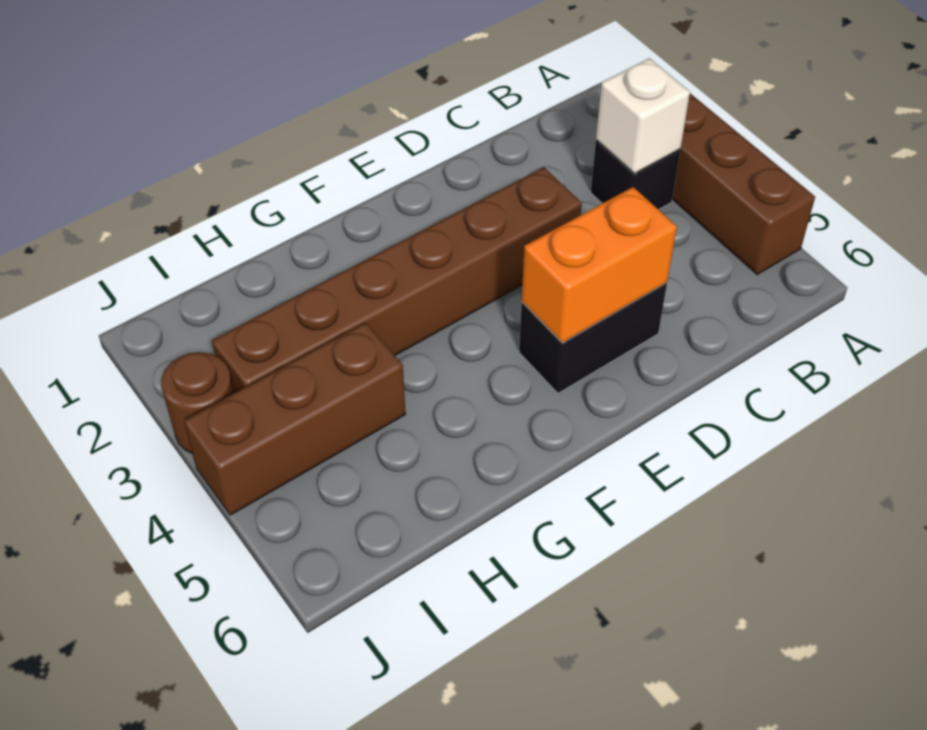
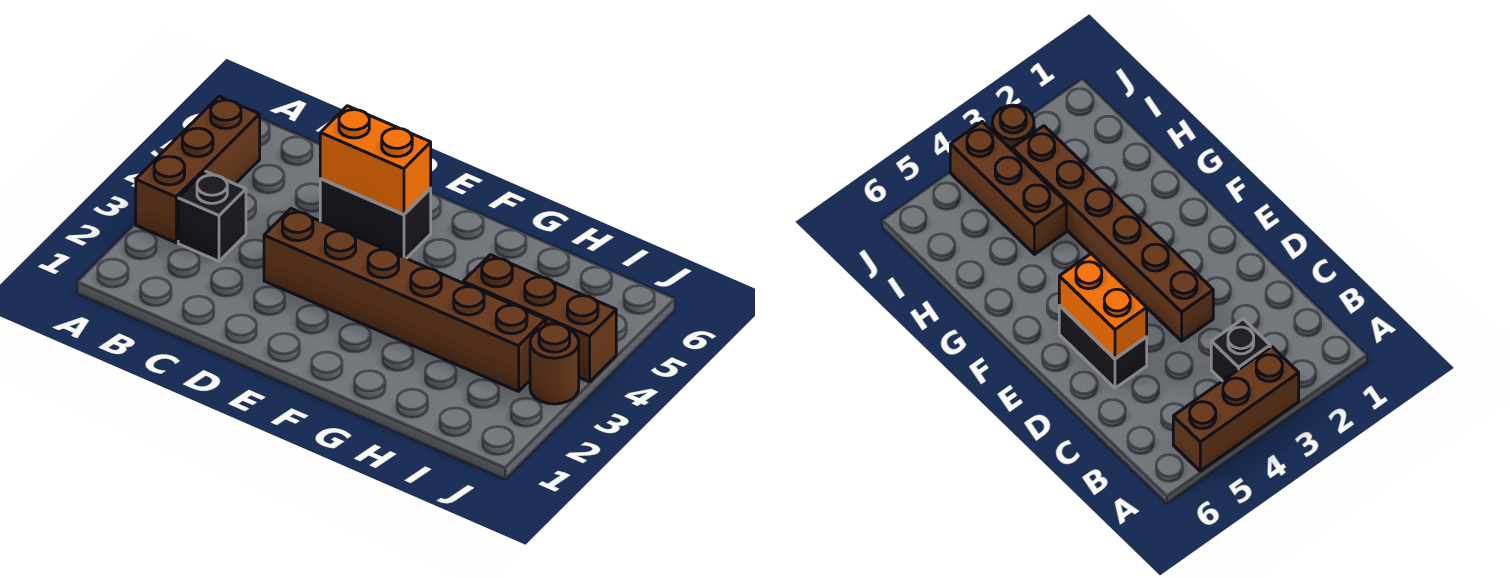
white 1x1 brick [596,58,690,174] -> none

